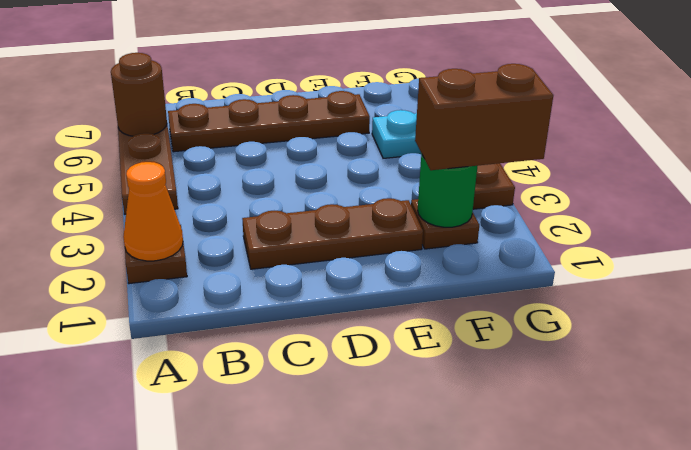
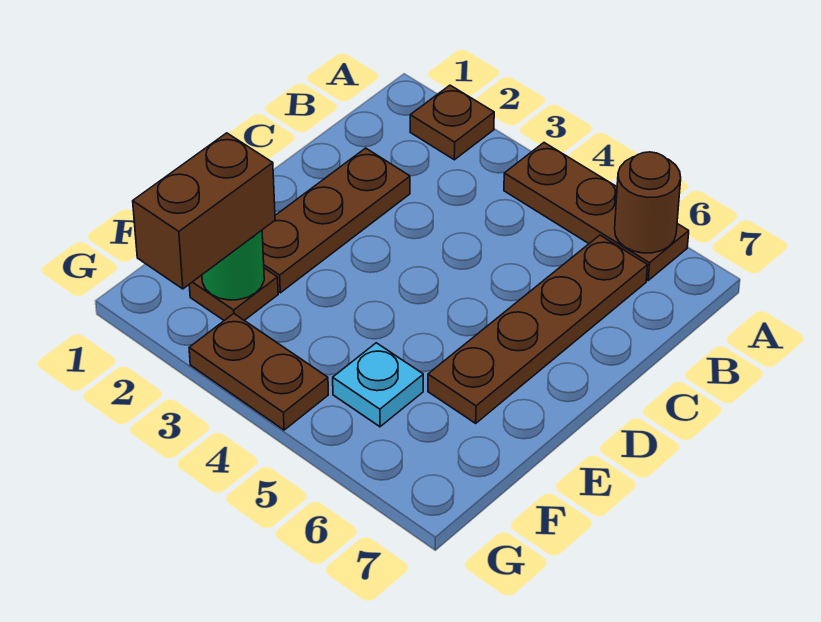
orange 1x1 cone [123,162,183,261] -> none

